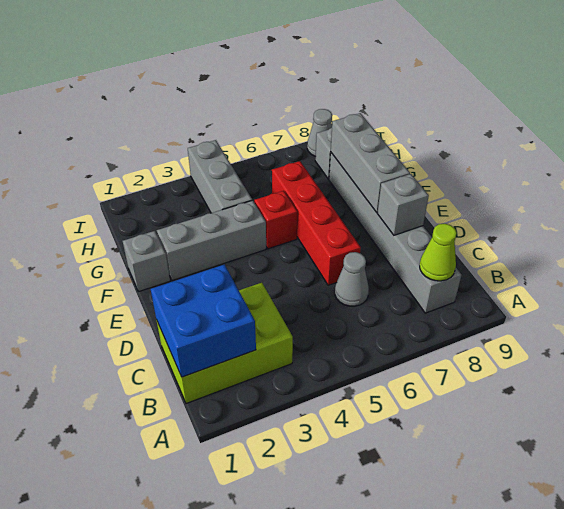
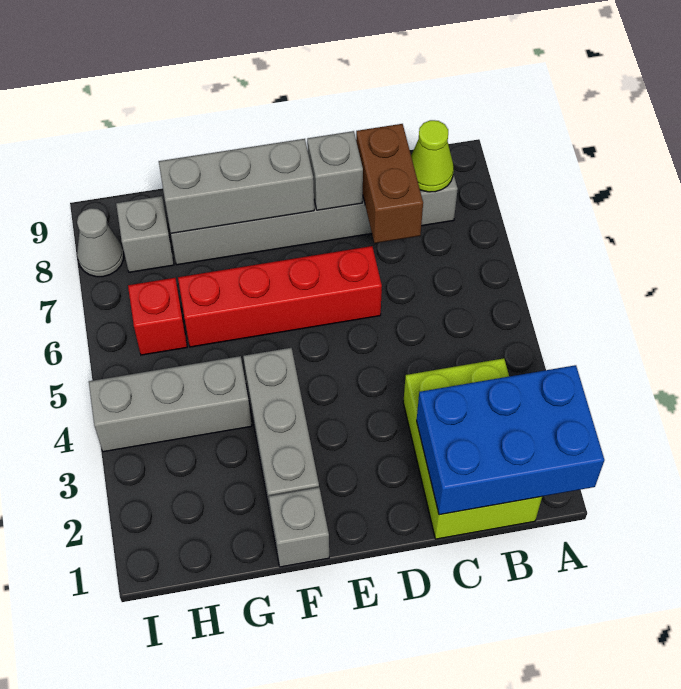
blue 2x2 brick [151,264,256,377] -> blue 2x3 brick [417,365,604,515]
grey 1x1 cone [335,252,369,306] -> none
none -> brown 1x2 brick [356,124,423,243]
red 1x1 brick [254,191,298,249] -> red 1x1 brick moved to [128,278,187,355]

